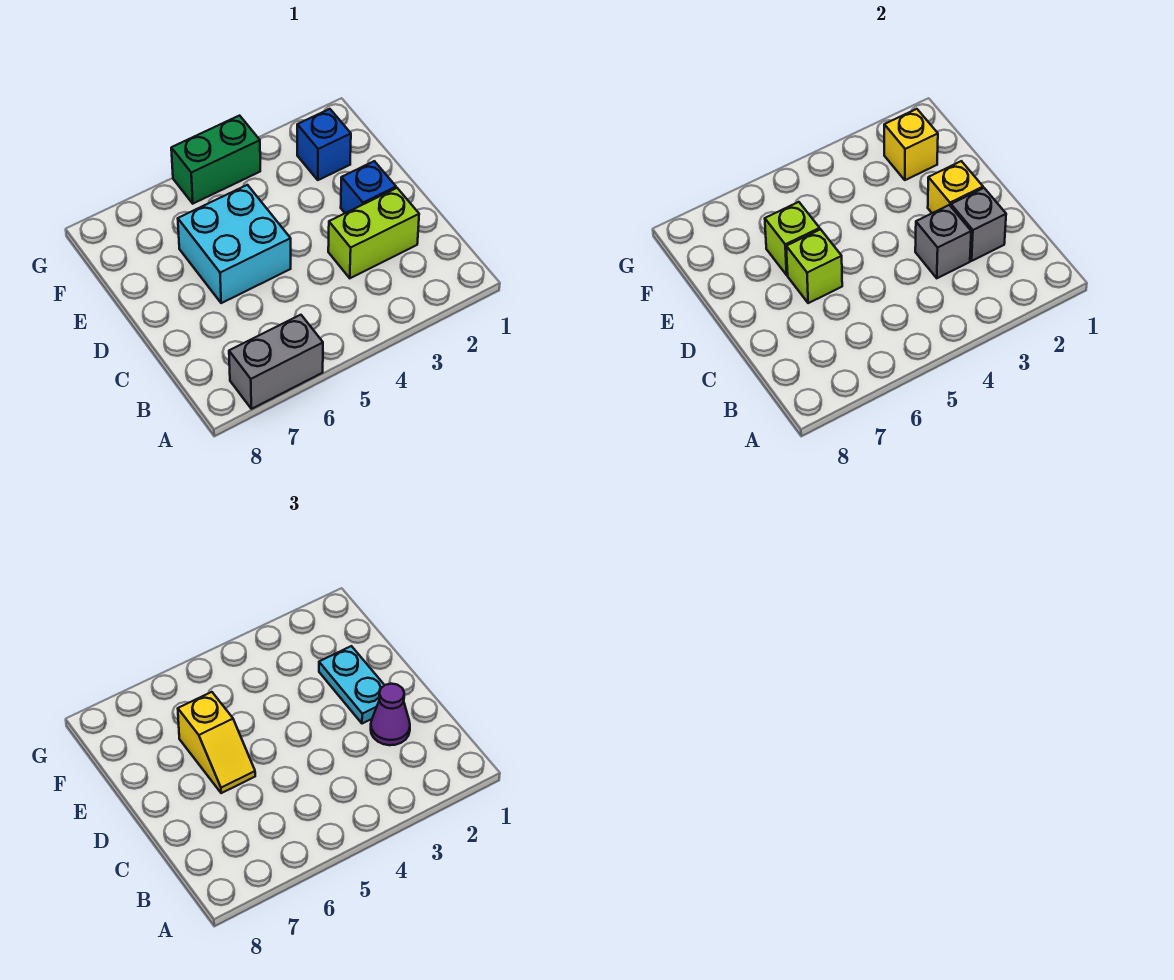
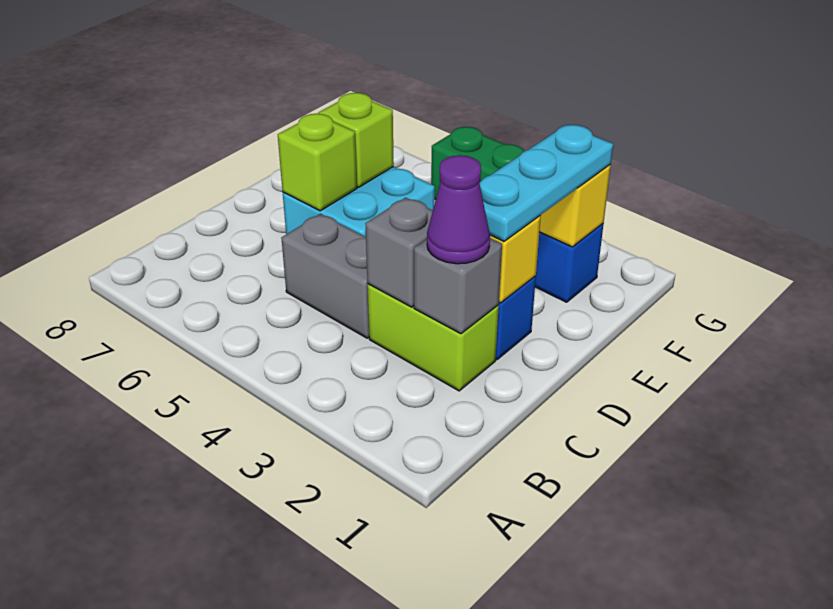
grey 1x2 brick [229,315,323,409] -> grey 1x2 brick moved to [281,214,369,338]
cyan 1x2 plate [319,646,384,724] -> cyan 1x3 plate [479,125,613,241]
yellow 1x2 slope [178,692,255,793] -> none

